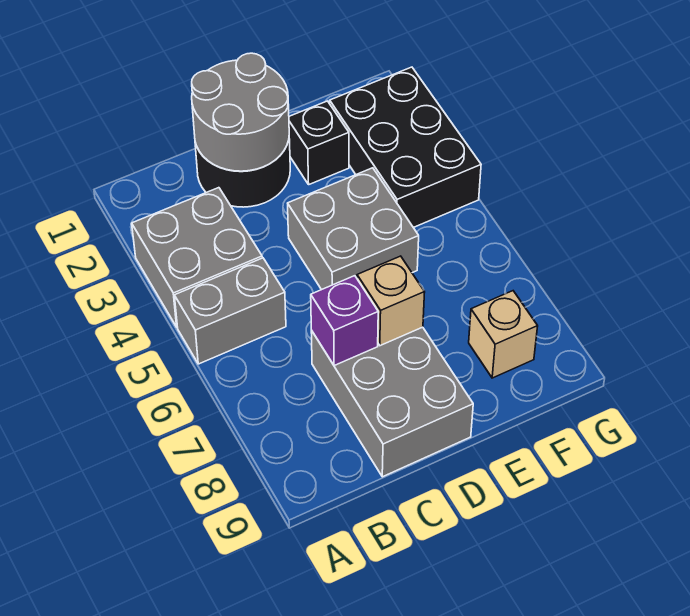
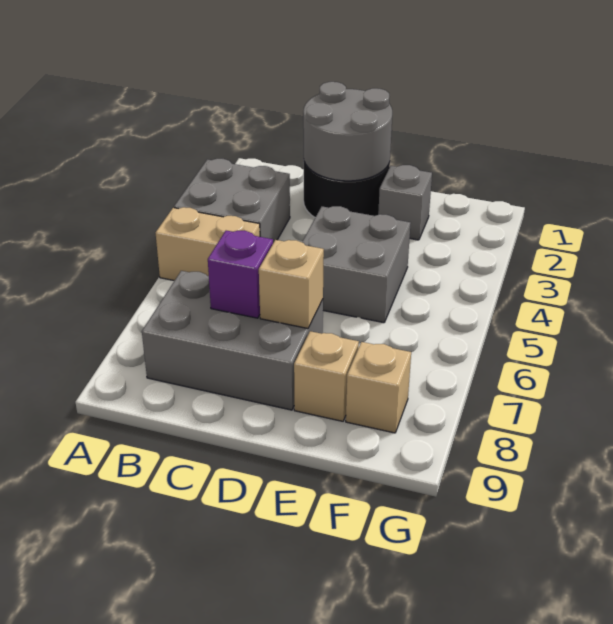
grey 1x2 brick [174,258,286,364] -> tan 1x2 brick [156,207,260,281]
grey 2x3 brick [311,327,473,477] -> grey 2x3 brick turned to [142,271,323,410]
black 1x1 brick [289,101,349,184] -> grey 1x1 brick [378,165,432,240]
none -> tan 1x1 brick [294,331,359,421]
black 2x3 brick [330,67,481,228] -> none

